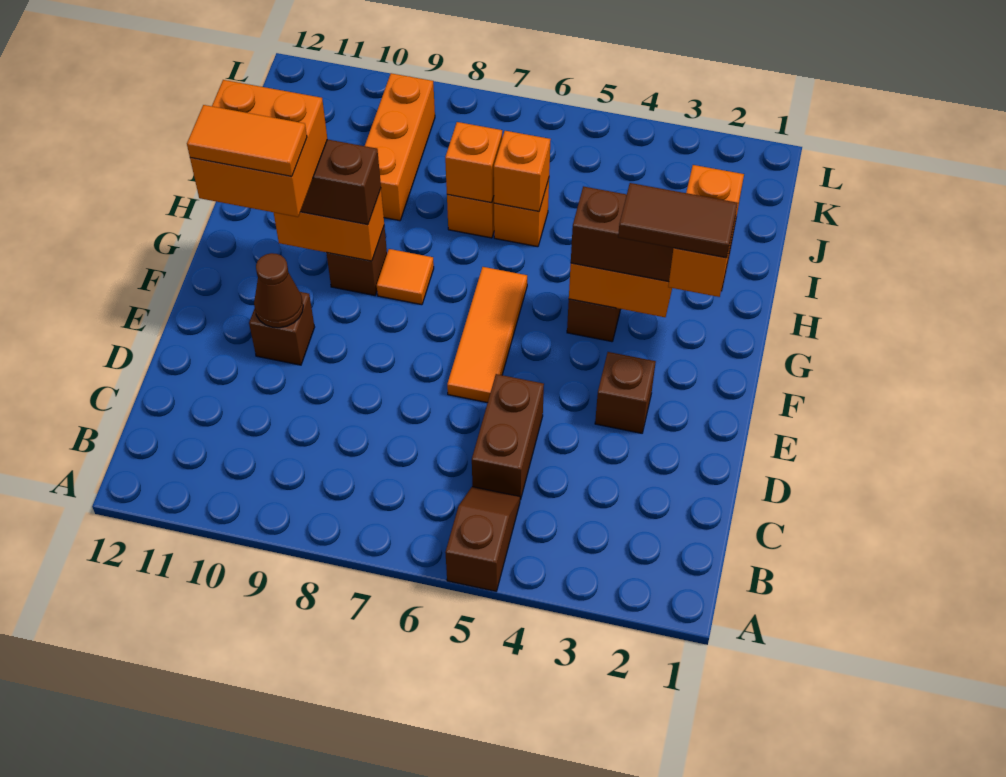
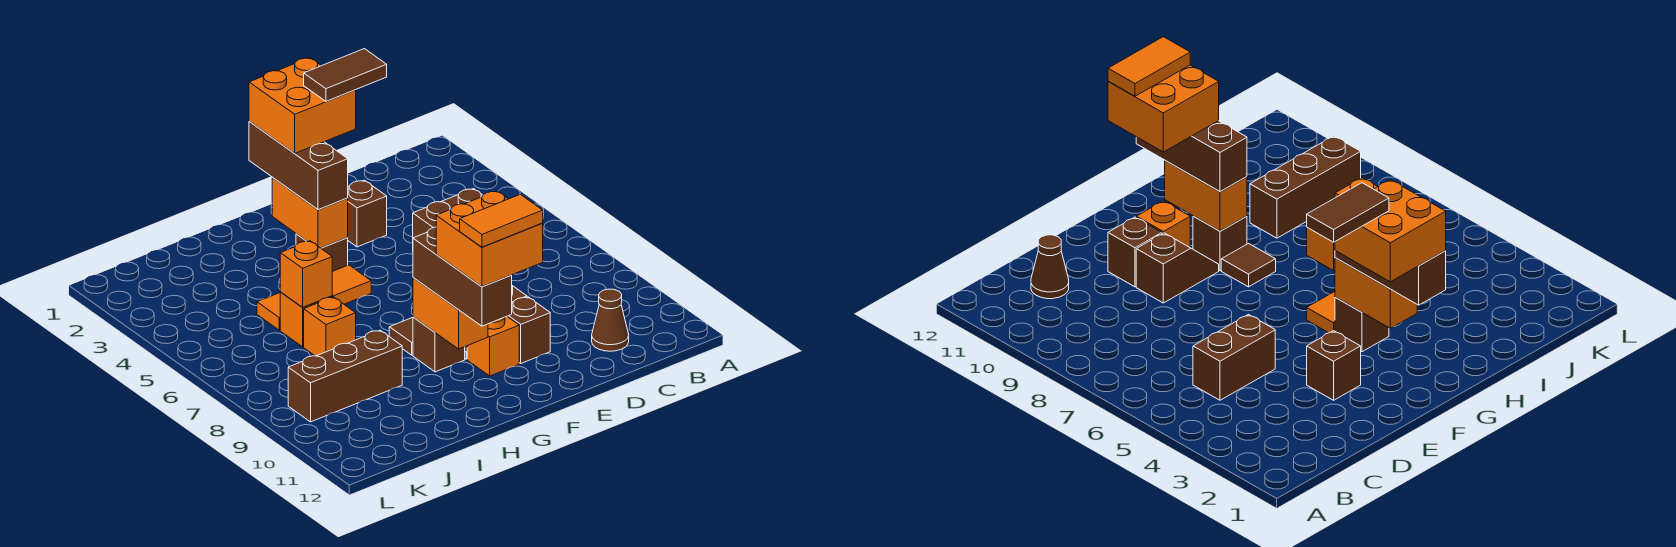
brown 1x2 slope [445,487,520,591] -> brown 1x2 slope moved to [1136,233,1219,303]
orange 1x3 tile [447,267,527,403] -> orange 1x3 tile moved to [257,265,371,330]
brown 1x1 cone [254,253,303,328] -> brown 1x1 cone moved to [592,289,629,351]
orange 1x2 brick [668,165,744,297] -> orange 2x2 brick [249,58,356,153]
brown 1x2 tile [618,183,738,258] -> brown 1x2 tile turned to [304,49,387,101]
orange 1x2 tile [187,105,307,176] -> orange 1x2 tile turned to [460,194,543,247]
orange 1x1 tile [377,249,434,305] -> brown 1x1 tile [389,317,413,355]
orange 1x1 brick [445,122,502,203] -> orange 1x1 brick moved to [467,316,519,376]
orange 1x3 brick [365,73,435,221] -> brown 1x3 brick [288,330,402,422]

